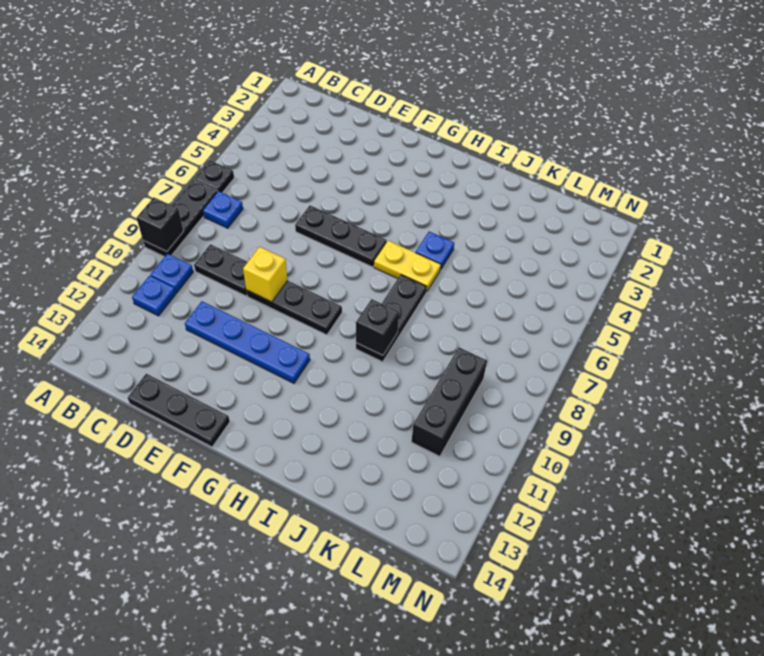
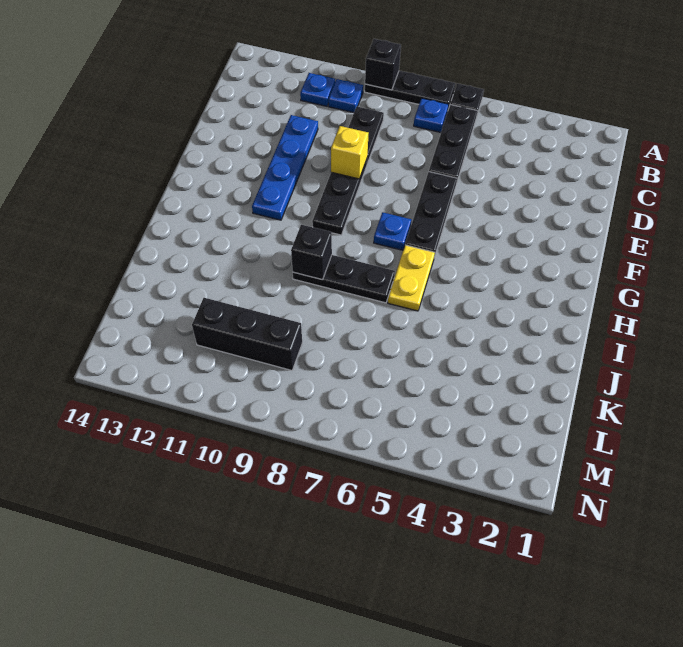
black 1x3 plate [128,374,230,447] -> black 1x3 plate moved to [429,105,477,181]
blue 1x1 plate [416,232,454,270] -> blue 1x1 plate moved to [374,212,411,250]

